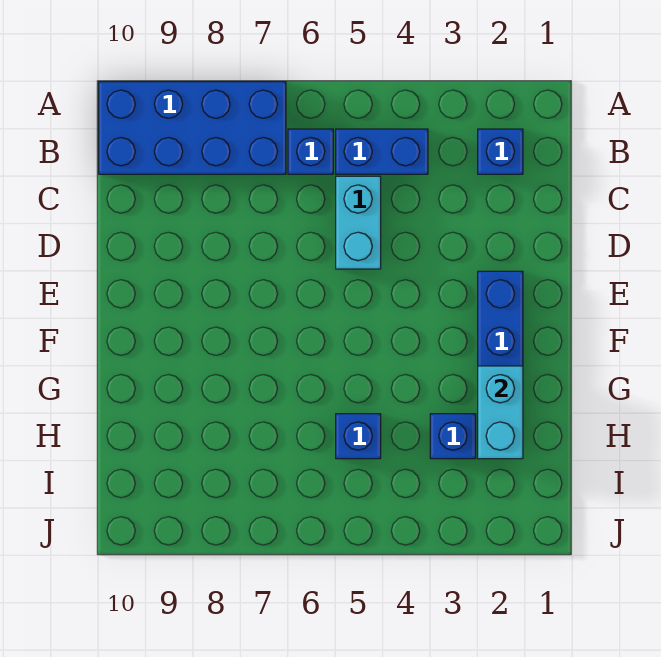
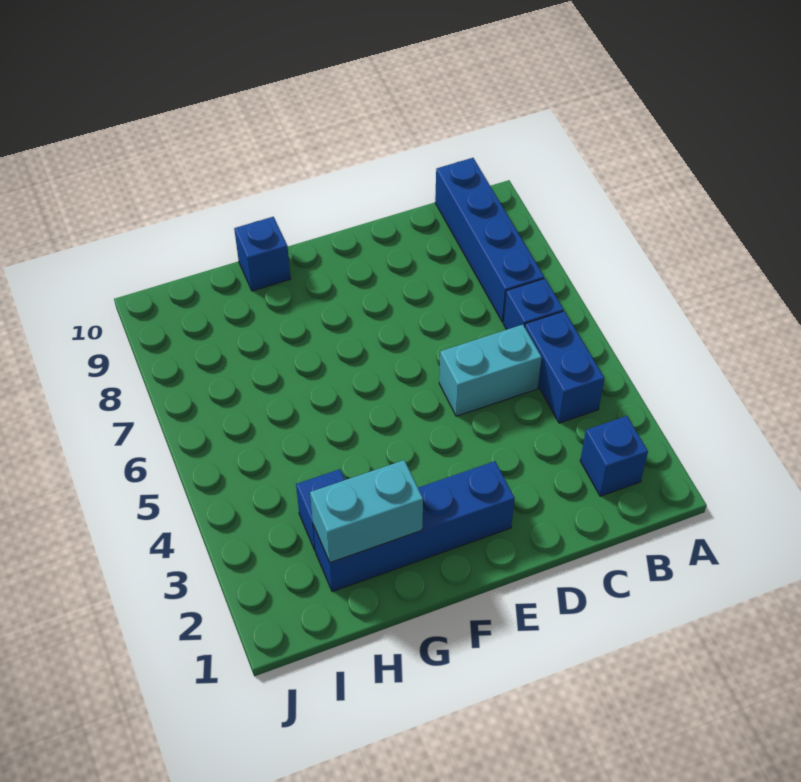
blue 2x4 brick [99,82,286,174] -> blue 1x4 brick [435,158,544,322]
blue 1x1 brick [336,414,381,459] -> blue 1x1 brick moved to [234,217,291,291]

